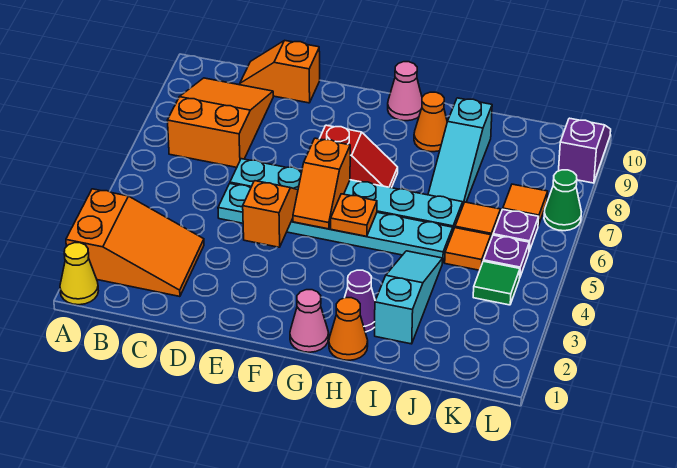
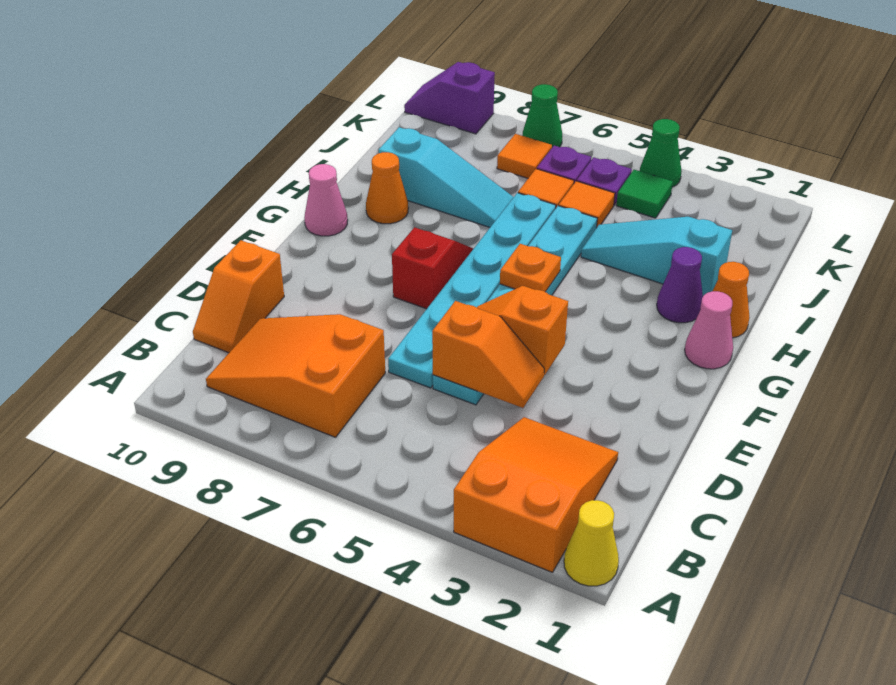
orange 1x2 slope [293,138,350,229] -> orange 1x2 slope moved to [432,301,544,408]
none -> green 1x1 cone [640,119,682,187]

